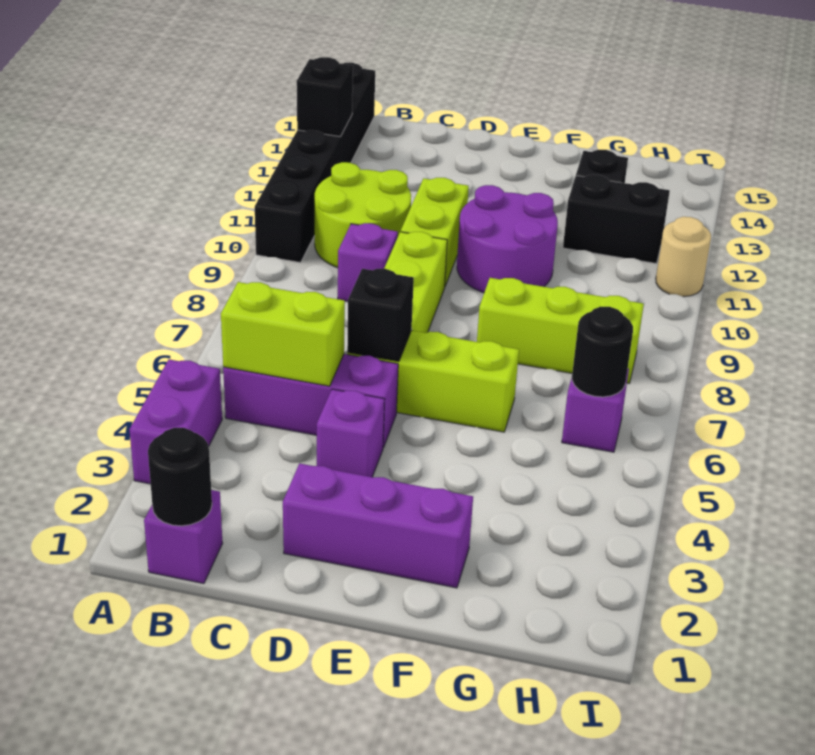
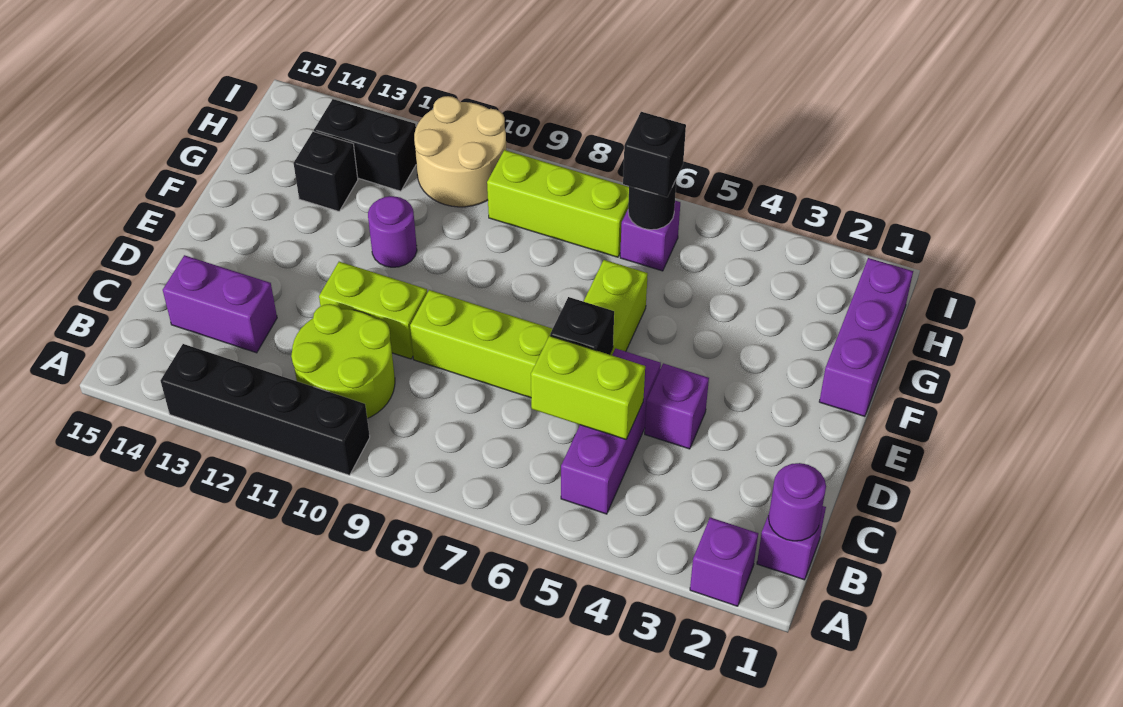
purple 1x2 brick [129,360,222,484] -> purple 1x2 brick moved to [163,255,277,353]
black 1x6 brick [255,63,375,263] -> black 1x4 brick [161,344,370,475]
black 1x1 brick [297,57,353,137] -> black 1x1 brick moved to [623,112,686,197]
black 1x1 round brick [148,428,212,526] -> purple 1x1 round brick [769,463,826,541]
lime 1x2 brick [221,282,345,386] -> lime 1x2 brick turned to [531,336,645,439]
purple 1x1 brick [338,223,398,301] -> purple 1x1 brick moved to [690,517,758,606]
purple 1x3 brick [283,463,473,588] -> purple 1x3 brick moved to [819,258,913,416]
purple 2x2 round brick [457,185,558,293] -> purple 1x1 round brick [368,196,417,267]
lime 1x3 brick [477,278,644,383] -> lime 1x3 brick turned to [487,150,629,257]
black 1x2 brick [563,175,670,263] -> black 1x2 brick turned to [314,99,416,191]
tan 1x1 round brick [656,217,711,297] -> tan 2x2 round brick [414,96,506,207]

